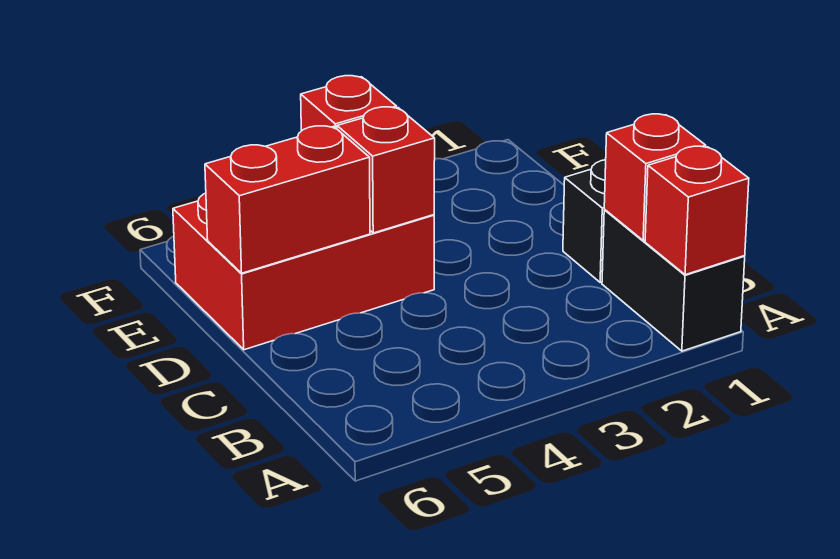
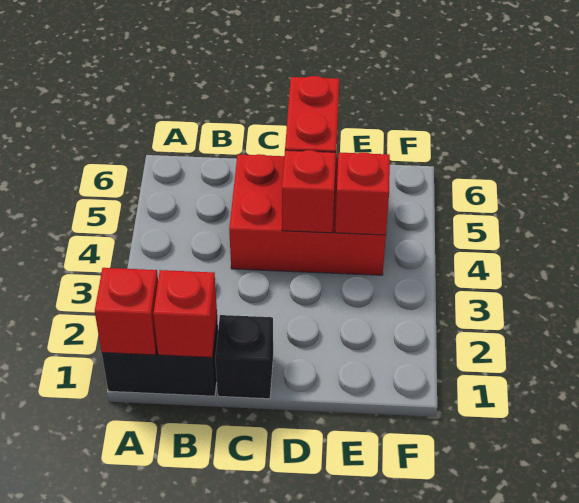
red 2x3 brick [173,193,434,350] -> red 2x3 brick turned to [229,154,386,275]

